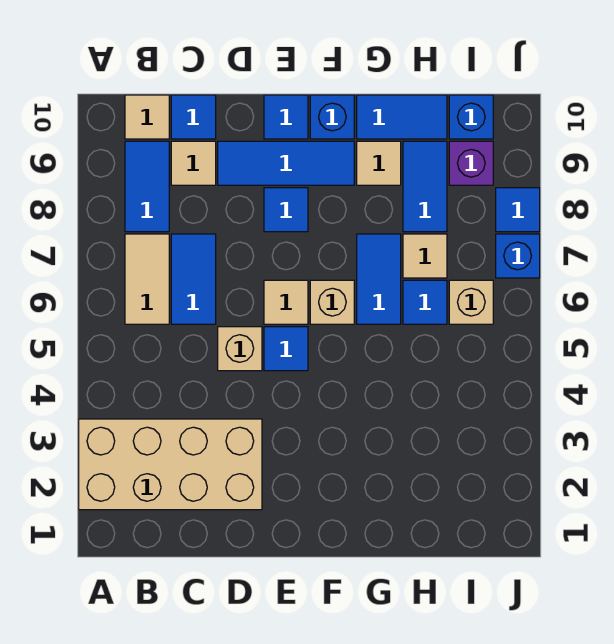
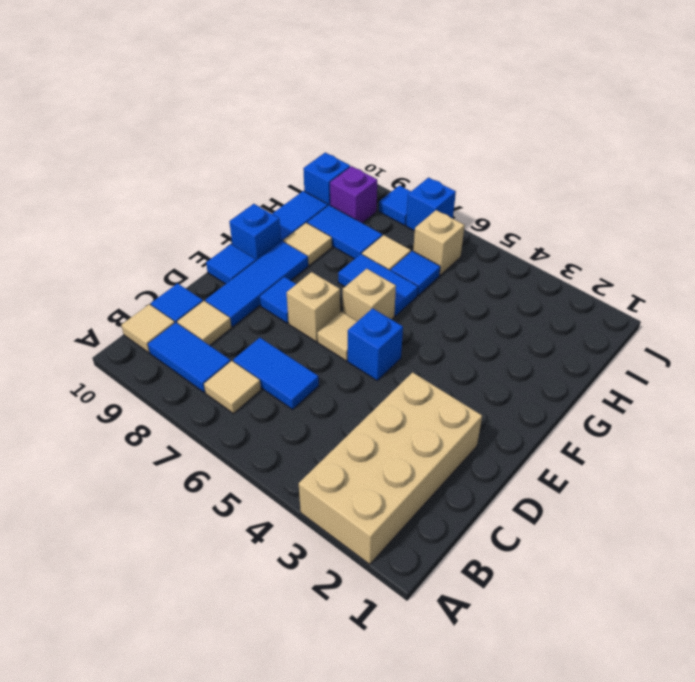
tan 1x2 tile [125,234,169,324] -> tan 1x1 tile [204,361,261,414]
tan 1x1 brick [218,327,262,371] -> tan 1x1 brick moved to [287,272,340,342]
blue 1x1 tile [264,327,308,371] -> blue 1x1 brick [348,308,403,380]

